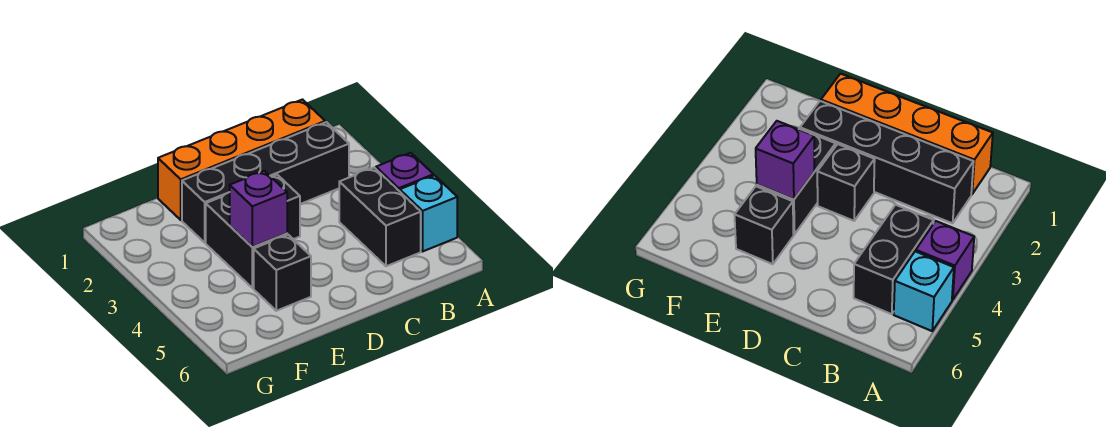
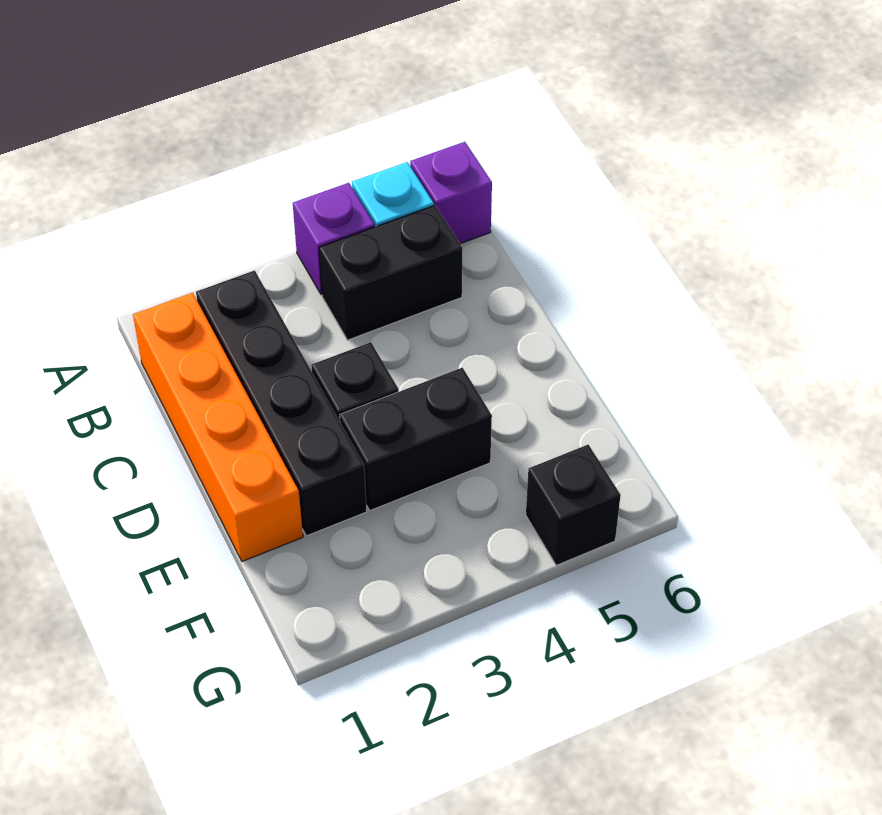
purple 1x1 brick [230,171,287,247] -> purple 1x1 brick moved to [410,142,492,244]
black 1x1 brick [254,235,311,311] -> black 1x1 brick moved to [526,445,621,565]

